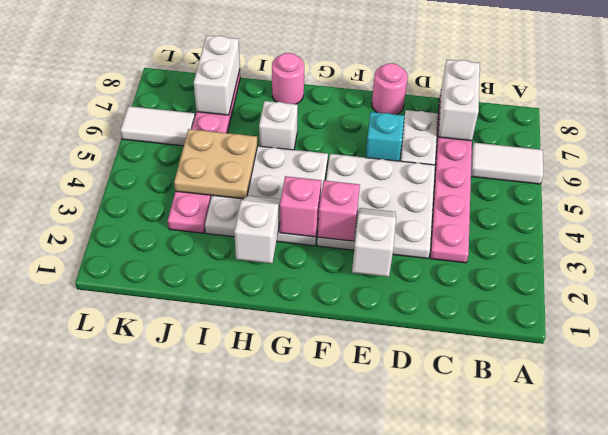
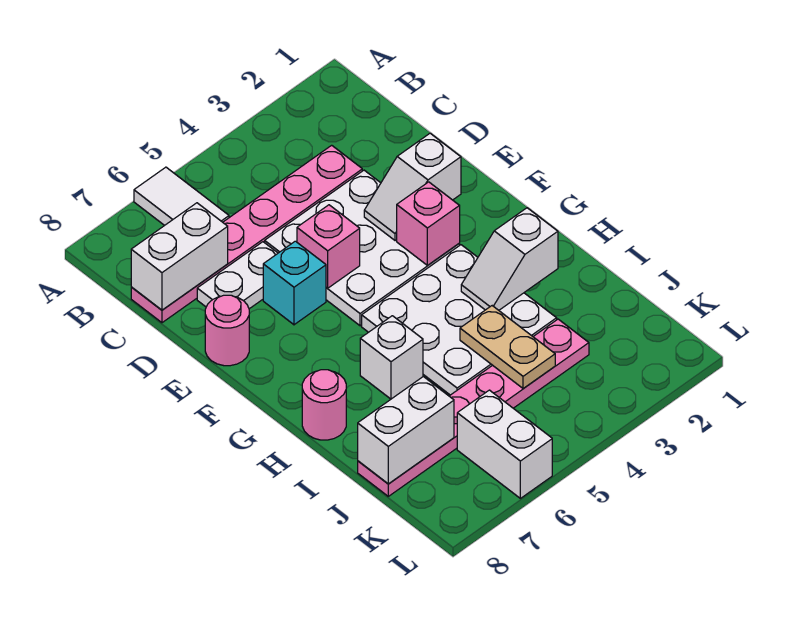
pink 1x1 brick [280,176,321,237] -> pink 1x1 brick moved to [297,205,360,288]
tan 2x2 plate [174,129,258,199] -> tan 1x2 plate [460,306,555,388]
white 1x2 tile [120,106,195,146] -> white 1x2 brick [457,390,552,498]

